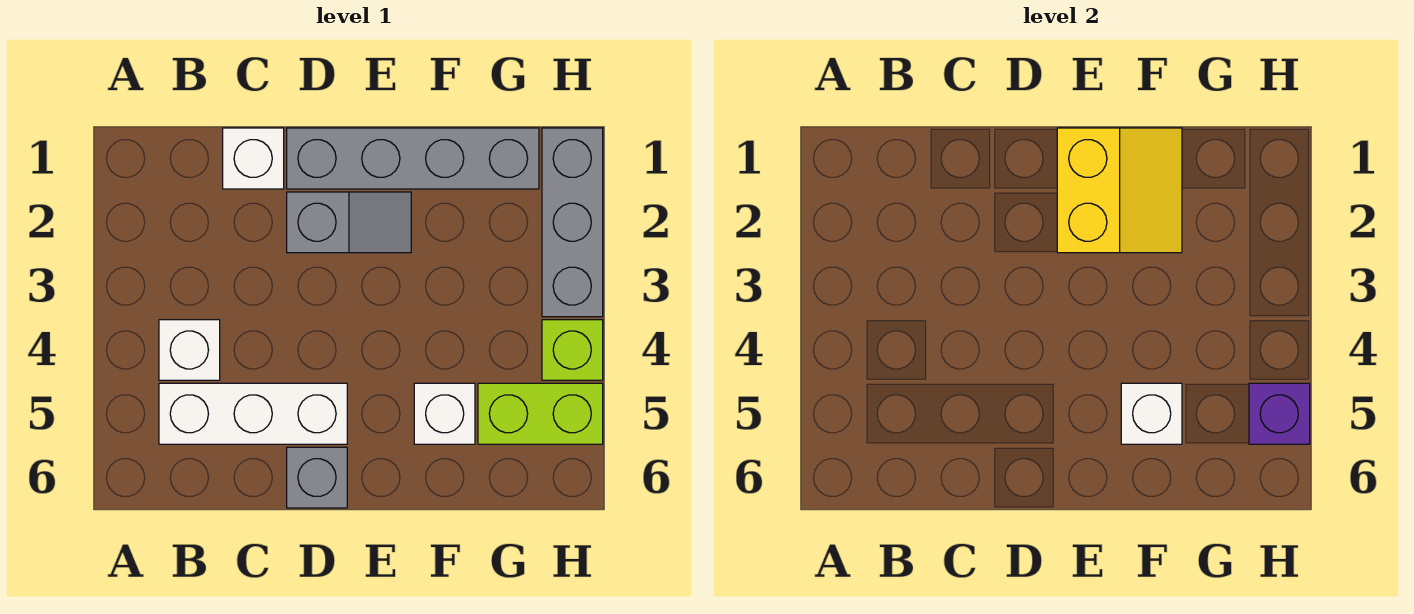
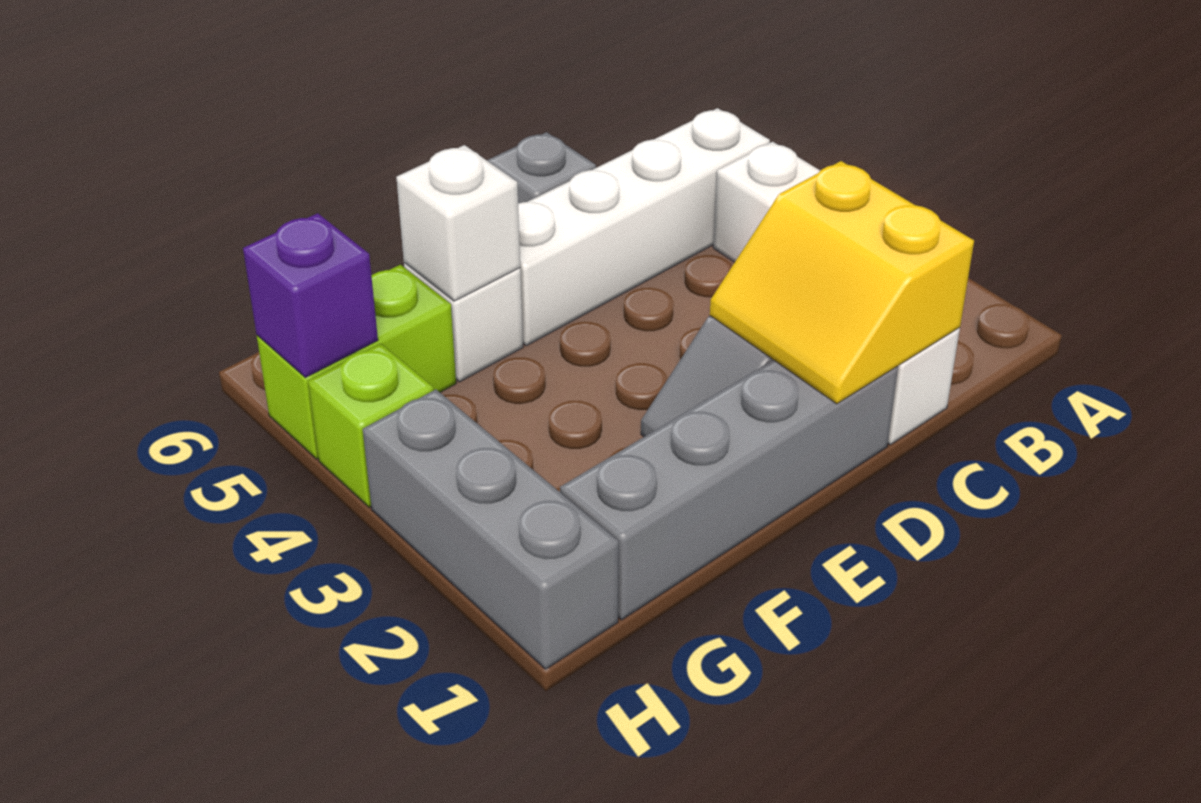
white 1x3 brick [159,383,347,444] -> white 1x4 brick [518,108,770,346]
yellow 2x2 slope [1057,128,1182,253] -> yellow 2x2 slope moved to [710,161,974,404]

